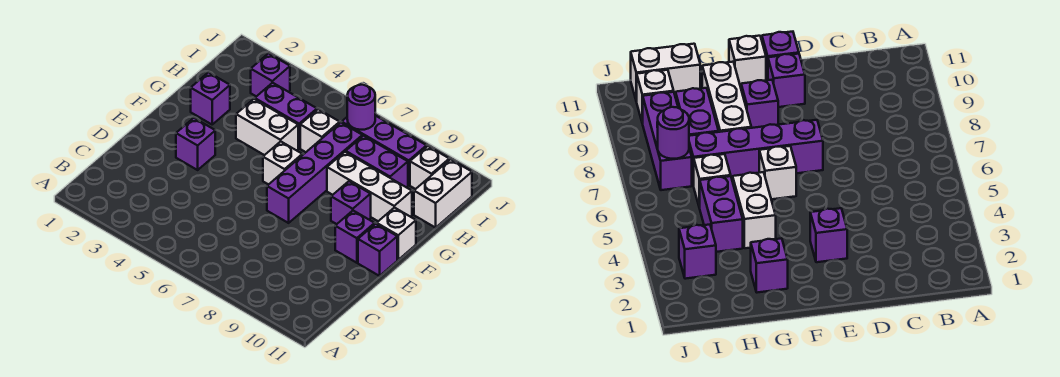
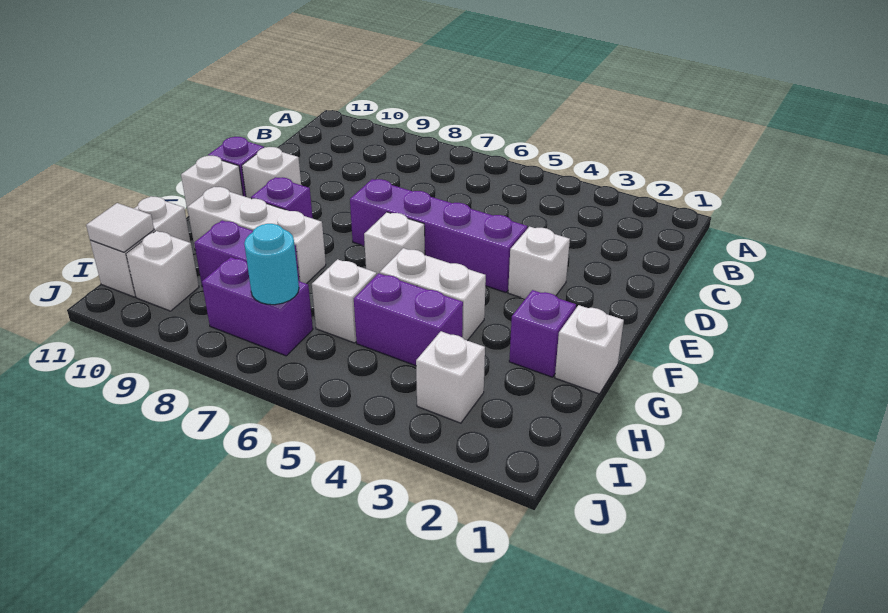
purple 1x1 brick [176,118,215,170] -> white 1x1 brick [508,227,570,299]
purple 1x4 brick [267,123,362,223] -> purple 1x4 brick turned to [350,179,527,292]
purple 1x1 brick [335,211,375,263] -> white 1x1 brick [242,147,301,198]
none -> white 1x1 brick [555,305,624,394]
purple 1x1 brick [251,53,290,96] -> white 1x1 brick [416,331,485,423]
purple 1x3 brick [342,116,427,185] -> purple 1x2 brick [202,257,313,356]
purple 1x1 round brick [347,85,375,130] -> cyan 1x1 round brick [244,224,299,305]
none -> white 1x1 tile [86,203,154,252]

